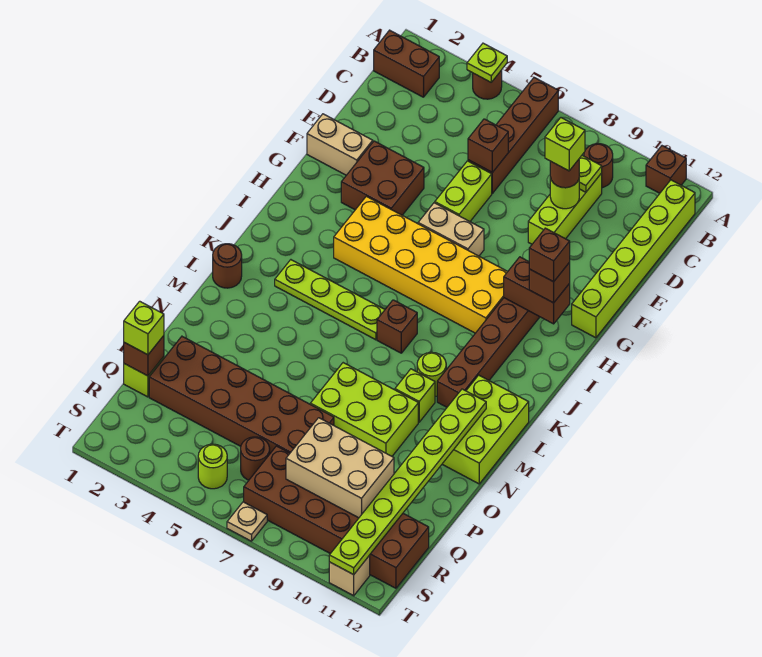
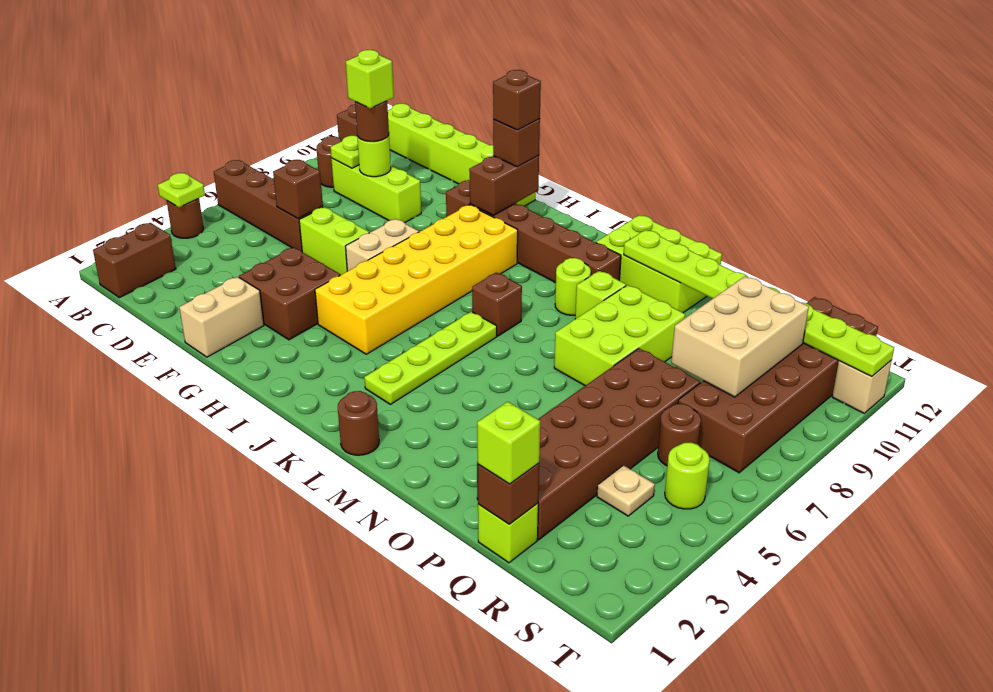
tan 1x1 plate [227,502,267,541] -> tan 1x1 plate moved to [597,465,655,516]

